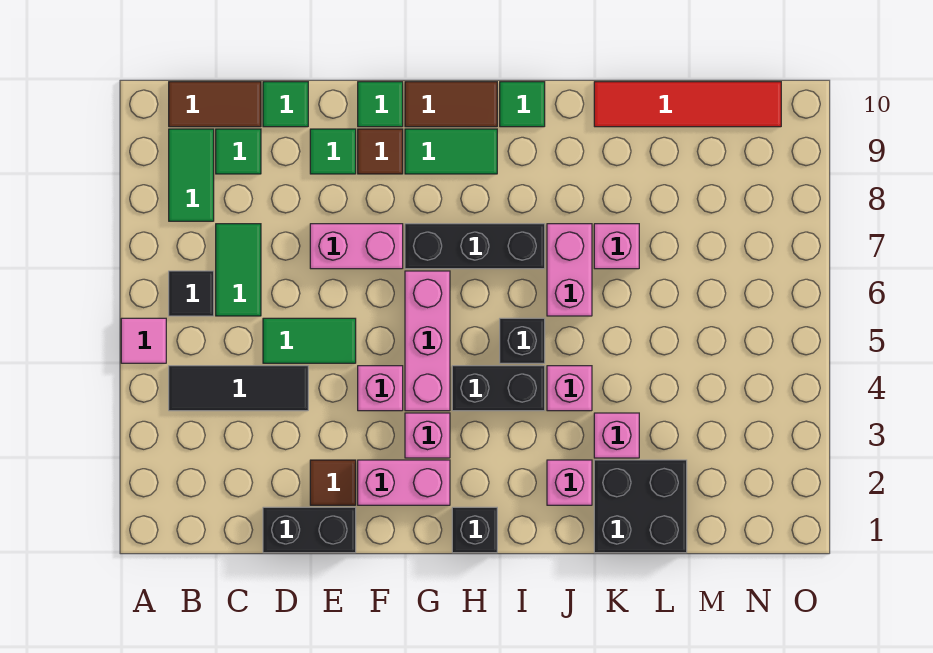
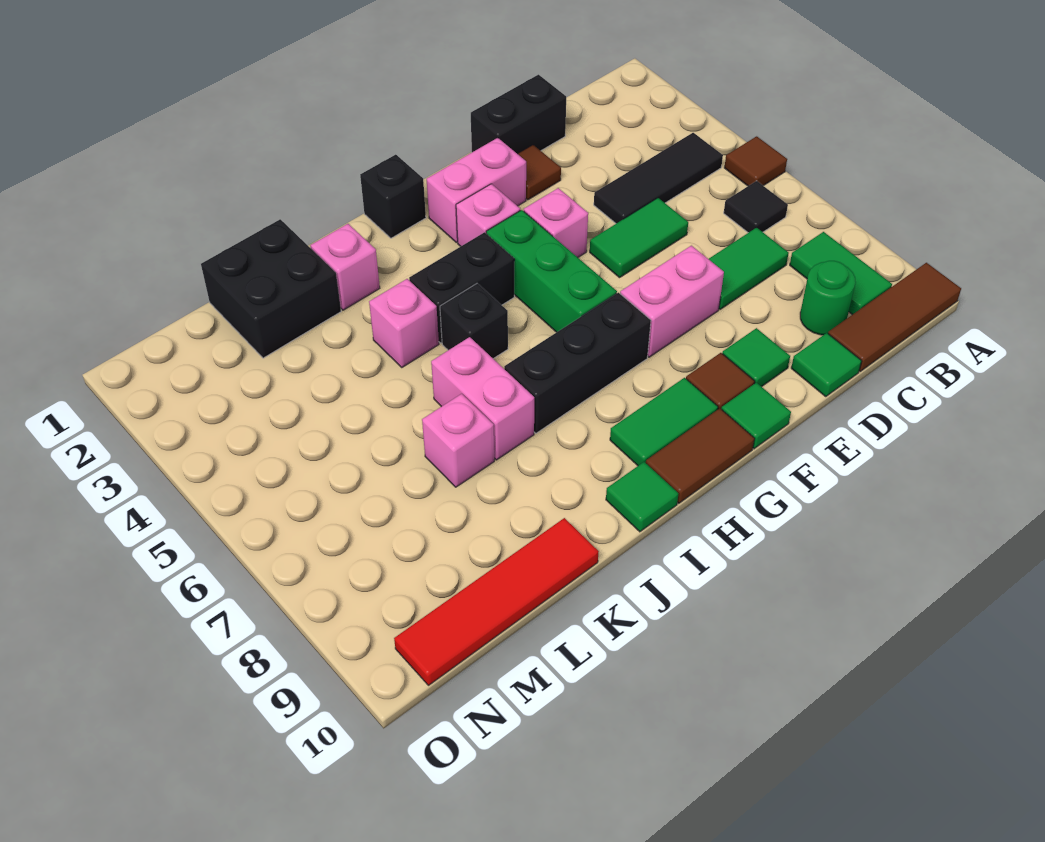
pink 1x1 tile [121,318,166,363] -> brown 1x1 tile [724,136,787,186]
brown 1x2 tile [169,82,261,127] -> brown 1x3 tile [828,263,961,371]
green 1x2 tile [216,224,261,316] -> green 1x2 tile turned to [709,227,789,309]
green 1x1 tile [216,129,261,174] -> green 1x1 round brick [800,261,856,335]
pink 1x3 brick [405,271,450,411] -> green 1x3 brick [486,210,617,332]
pink 1x1 brick [594,413,639,458] -> none

